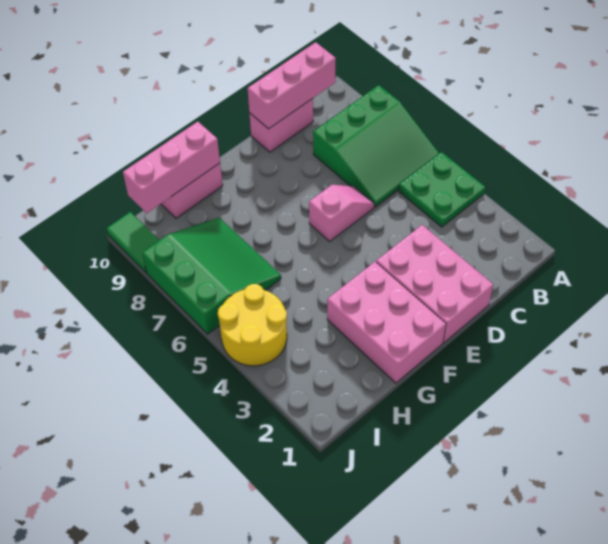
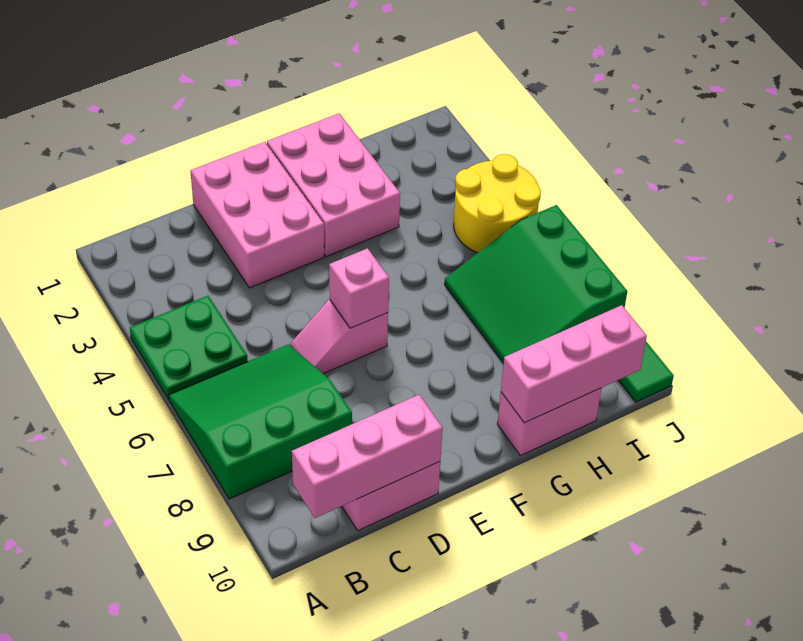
none -> pink 1x1 brick [329,248,389,328]

